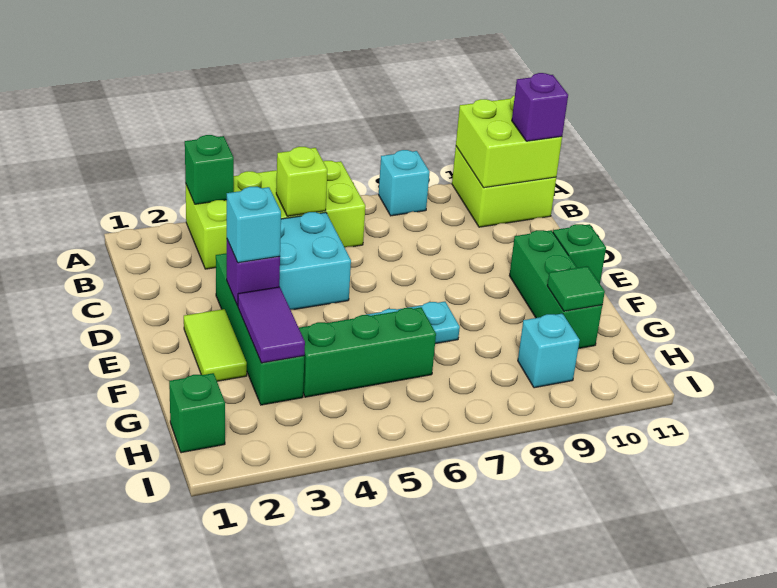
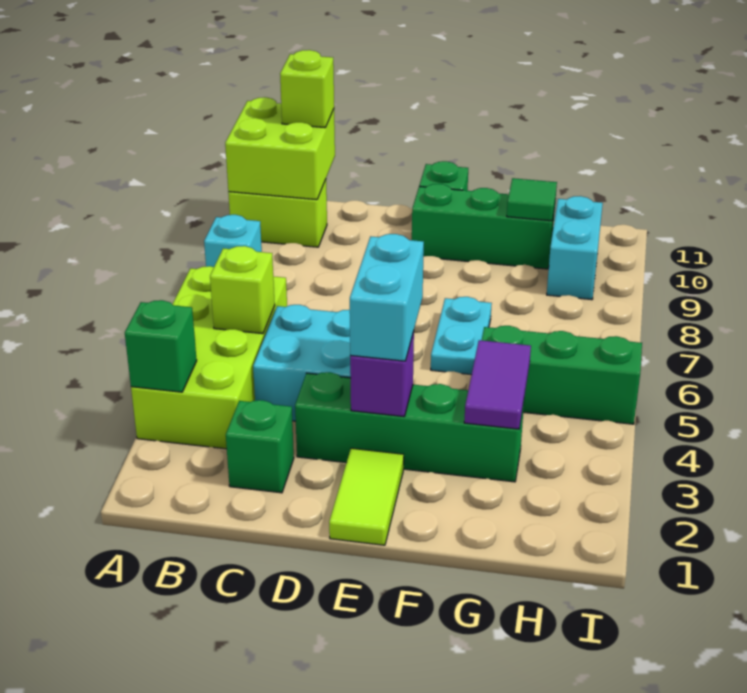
lime 2x2 brick [452,146,556,227] -> lime 1x2 brick [228,180,327,247]
purple 1x1 brick [512,73,568,141] -> lime 1x1 brick [280,50,334,128]
lime 1x2 tile [184,309,247,381] -> lime 1x2 tile turned to [329,448,404,545]
cyan 1x1 brick [227,187,281,263] -> cyan 1x2 brick [350,234,424,361]
purple 1x2 tile [238,287,305,363] -> purple 1x2 tile turned to [464,340,531,429]
green 1x3 brick [299,307,436,397] -> green 1x3 brick turned to [482,326,642,424]
green 1x1 brick [169,373,225,453] -> green 1x1 brick moved to [226,400,294,493]
cyan 1x1 brick [518,314,580,388] -> cyan 1x2 brick [547,196,603,300]

